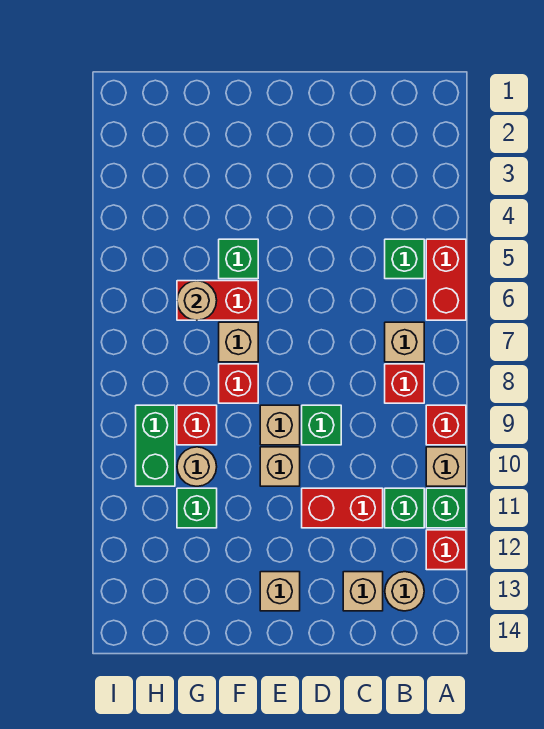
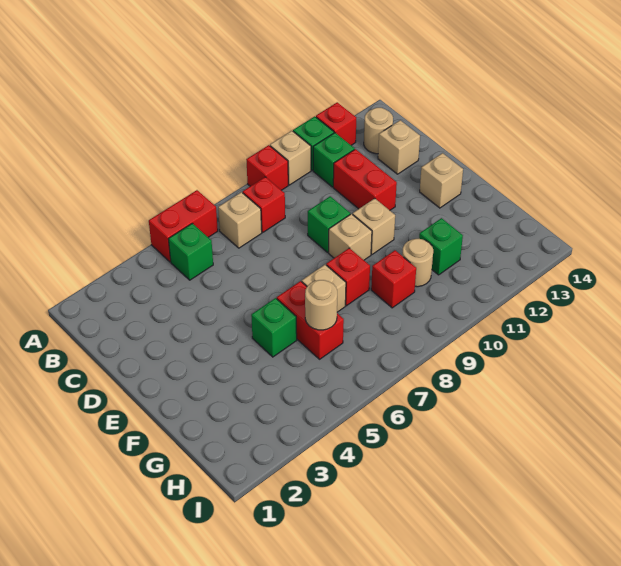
green 1x2 brick [136,405,175,486] -> none

